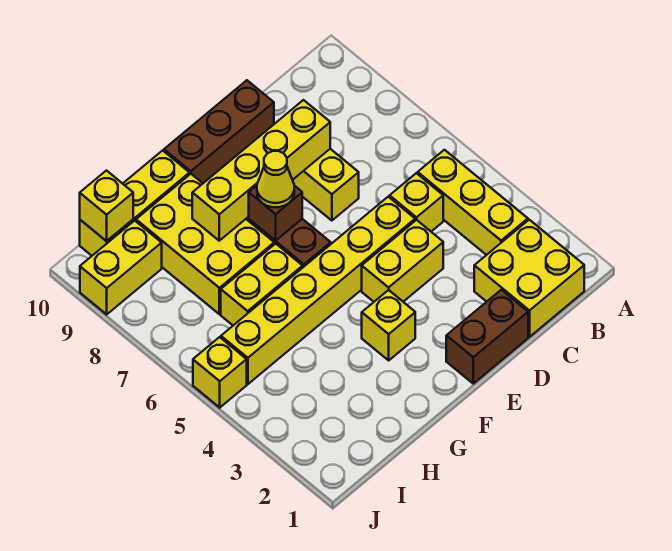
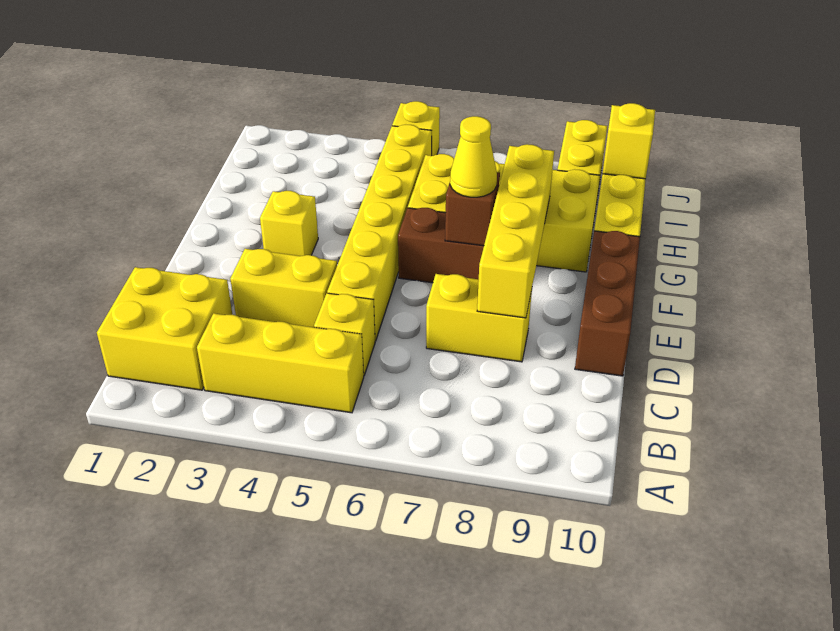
brown 1x2 brick [446,290,528,384] -> none
yellow 1x2 brick [362,220,443,302] -> yellow 1x2 brick turned to [230,249,337,327]

